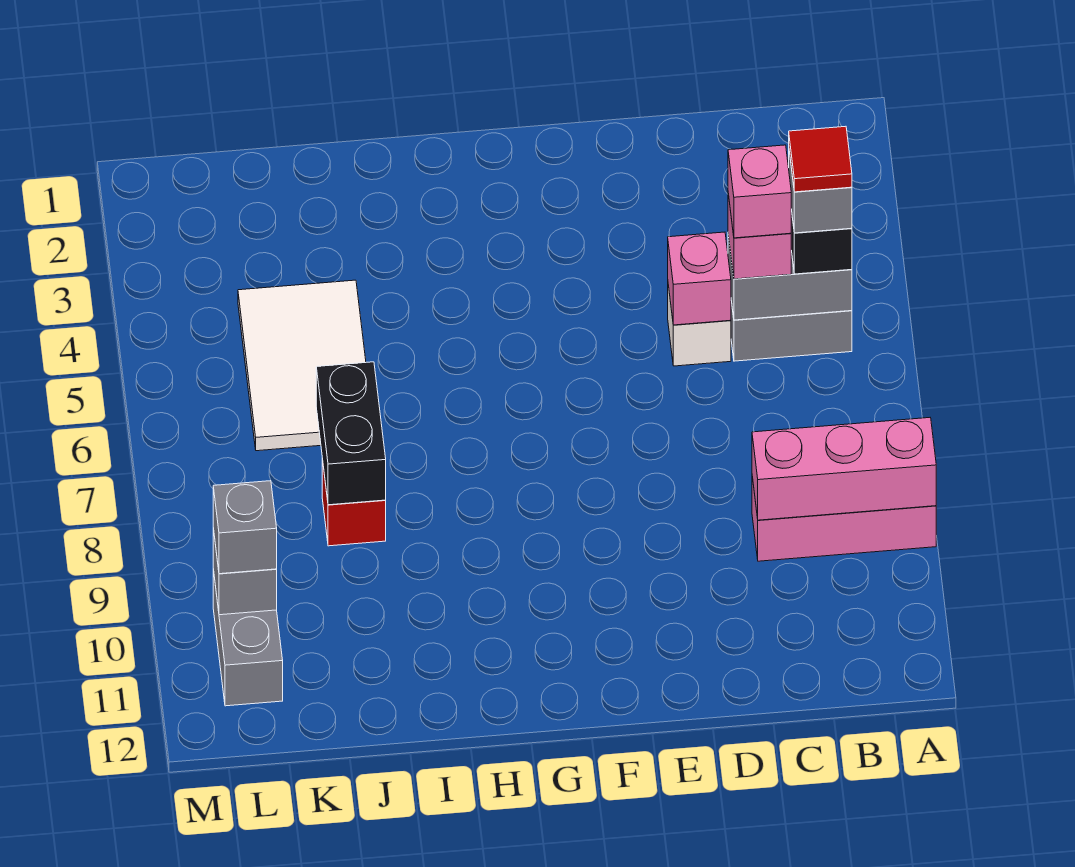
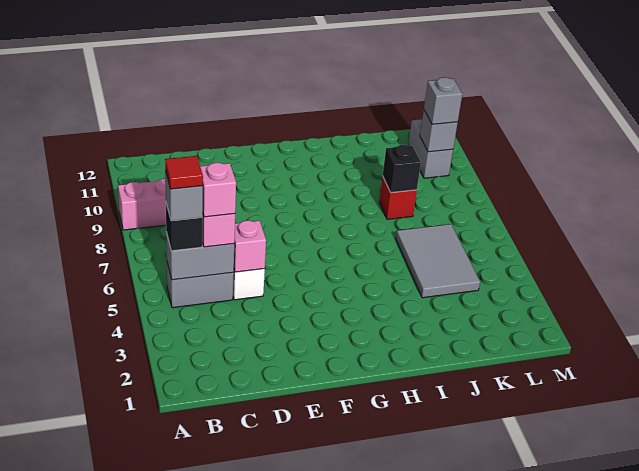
pink 1x3 brick [752,418,936,520] -> none
white 2x3 tile [238,280,366,451] -> grey 2x3 tile [396,224,480,298]
black 1x2 brick [316,362,386,505] -> black 1x1 brick [383,145,421,193]

